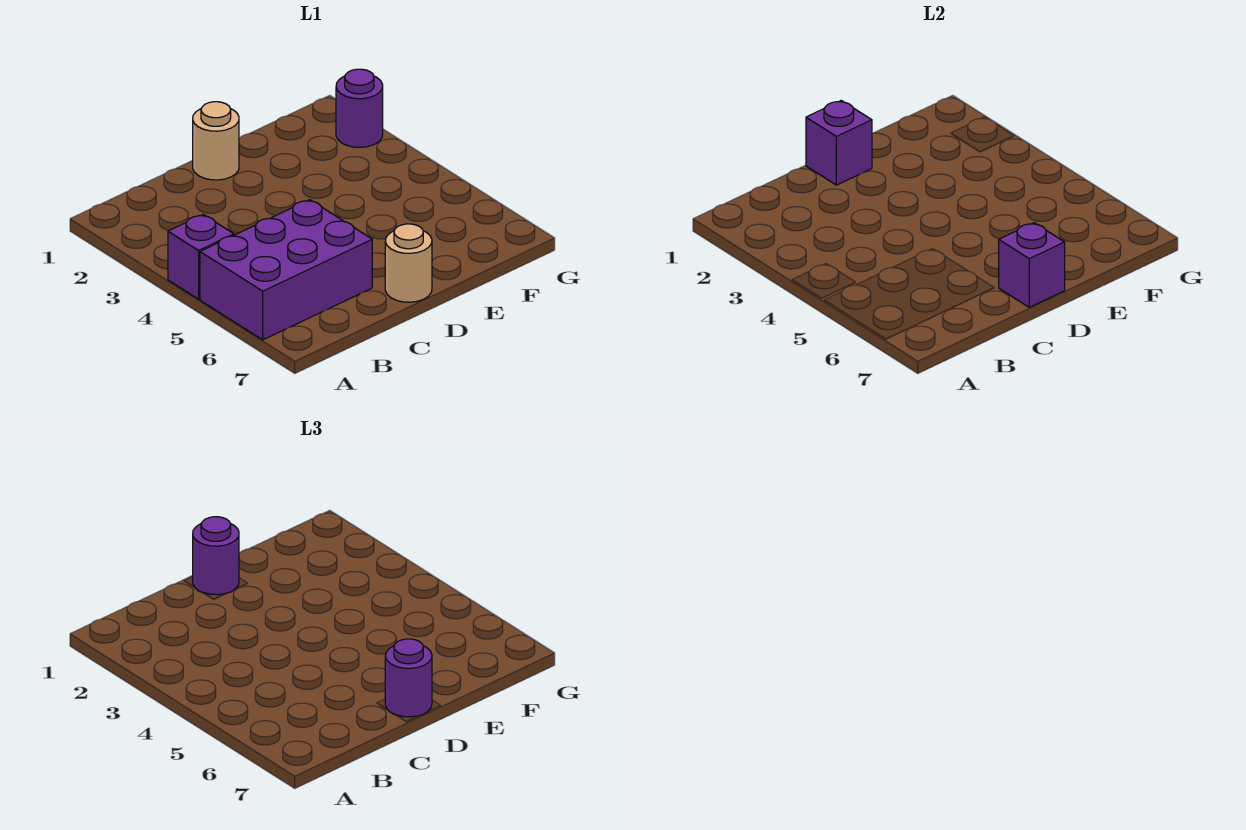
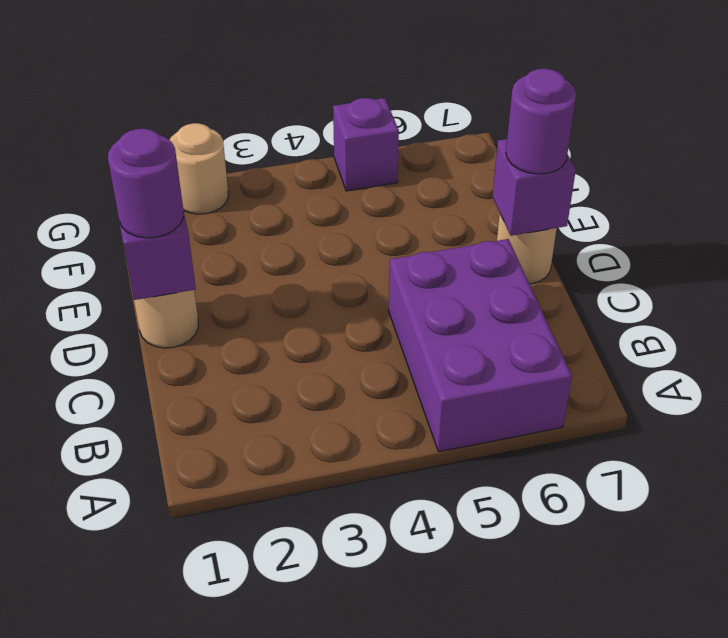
purple 1x1 brick [168,215,234,299] -> purple 1x1 brick moved to [333,98,399,191]
purple 1x1 round brick [336,69,383,147] -> tan 1x1 round brick [170,123,228,214]

